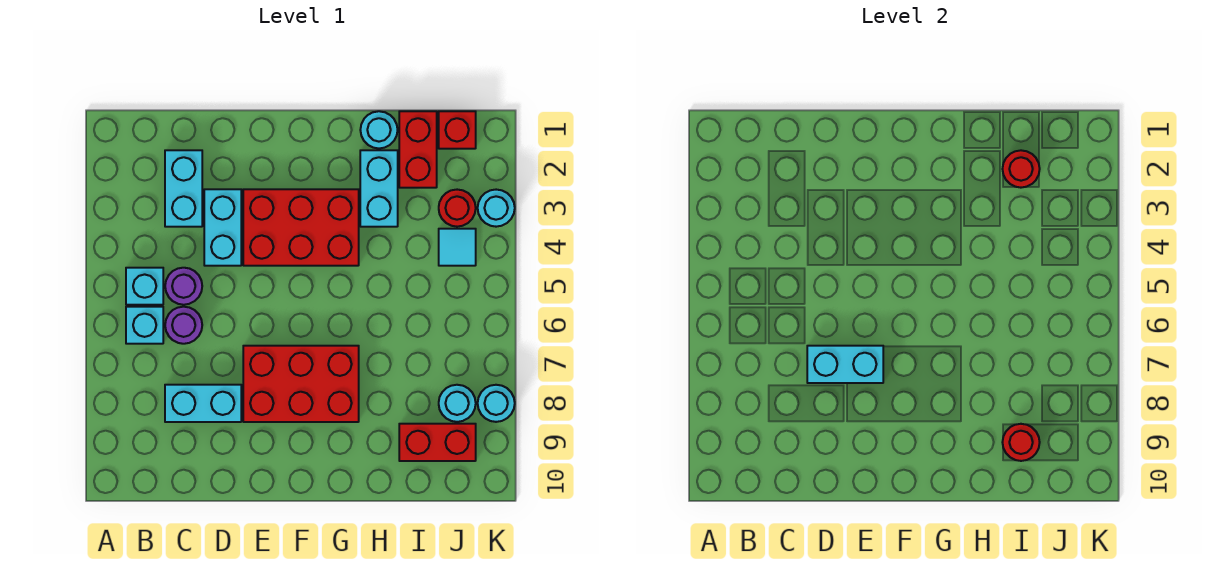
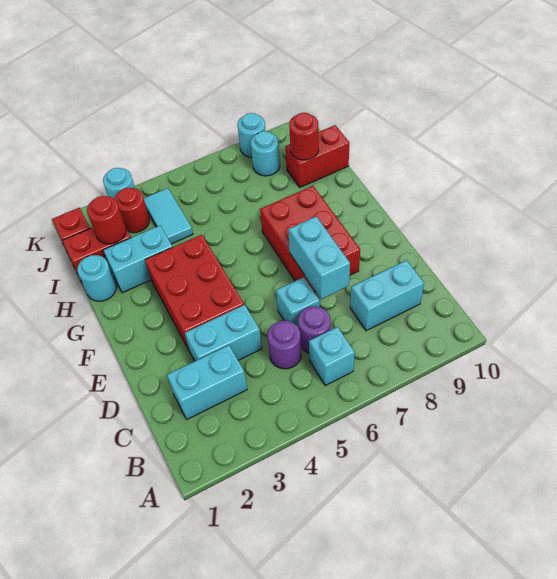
cyan 1x1 brick [126,268,163,305] -> cyan 1x1 brick moved to [276,277,320,327]
cyan 1x2 brick [165,385,241,422] -> cyan 1x2 brick turned to [350,260,424,331]
red 1x2 brick [399,424,476,461] -> red 1x2 brick turned to [285,125,349,187]
cyan 1x1 tile [439,229,476,266] -> cyan 1x2 tile [144,188,193,244]

